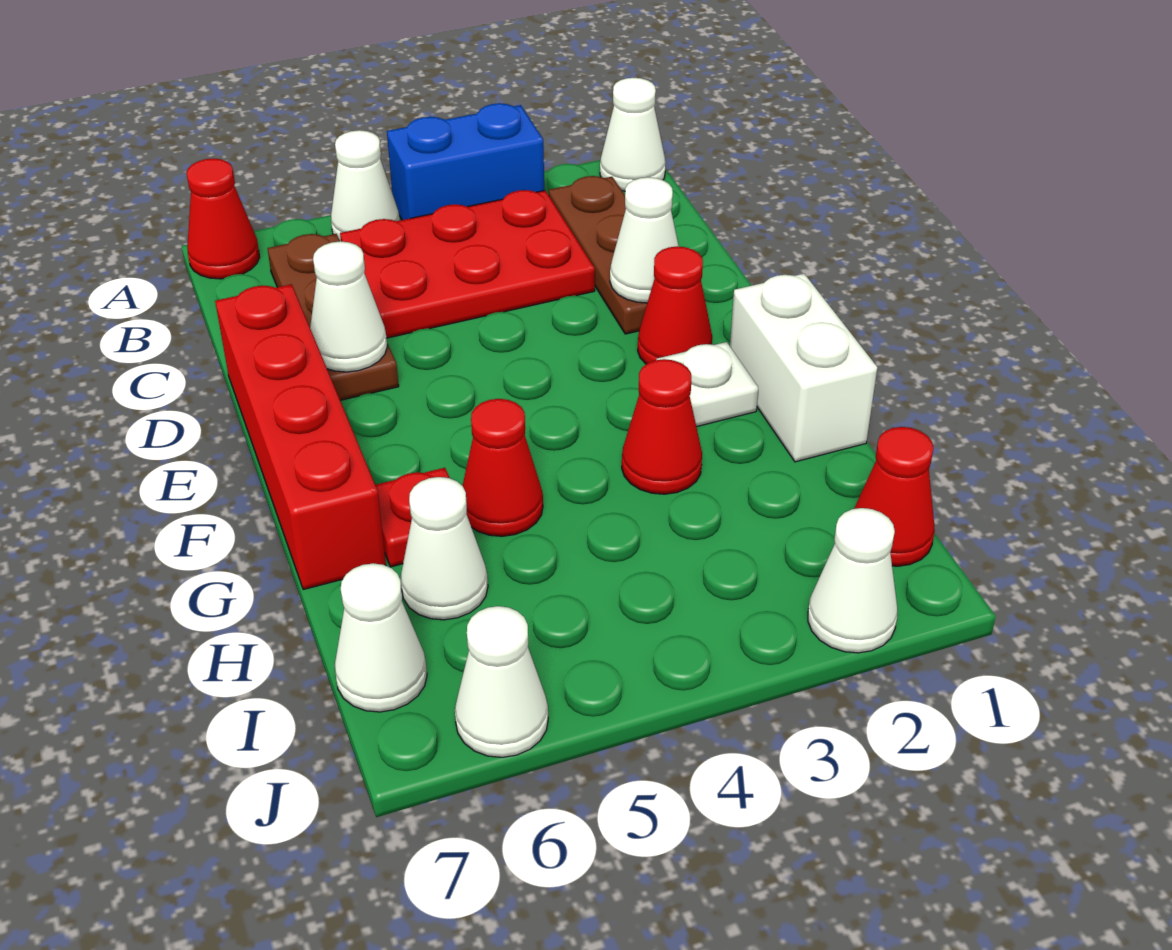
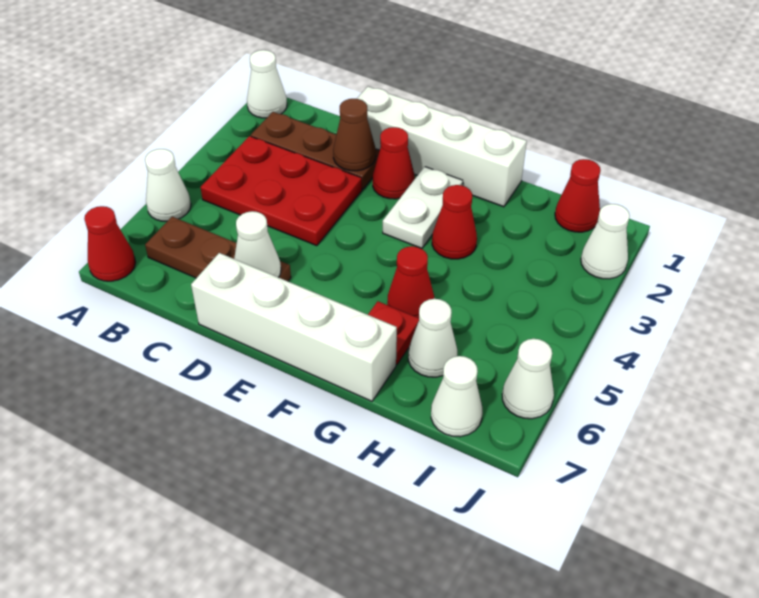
blue 1x2 brick [387,103,544,220] -> none
red 2x3 plate [340,190,595,338] -> red 2x3 plate turned to [200,136,362,246]
white 1x1 cone [610,177,679,303] -> brown 1x1 cone [333,99,376,171]
red 1x4 brick [215,284,386,590] -> white 1x4 brick [191,253,397,401]
white 1x2 brick [730,274,877,462] -> white 1x4 brick [357,87,527,207]
white 1x1 plate [656,342,758,427] -> white 1x2 plate [383,167,463,249]

